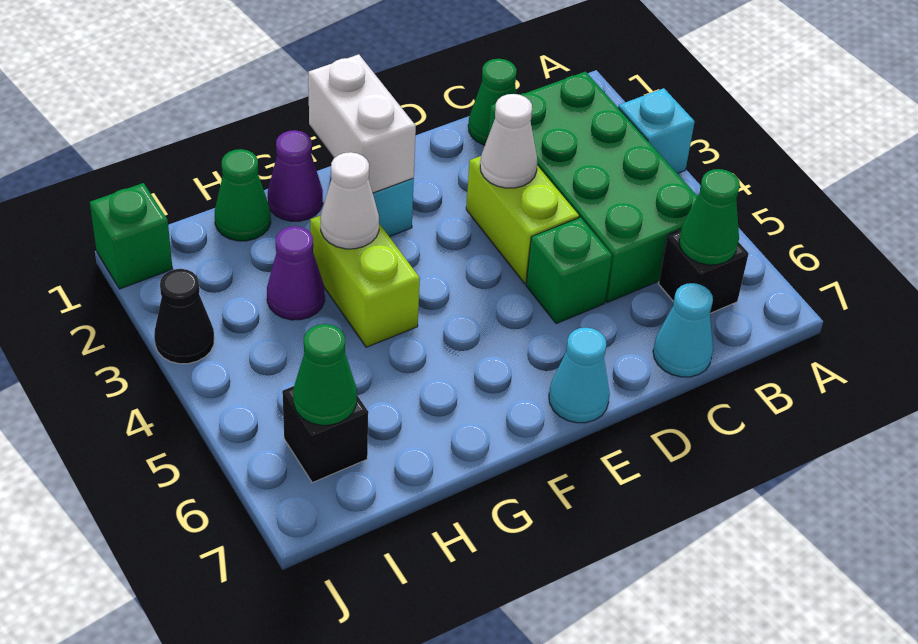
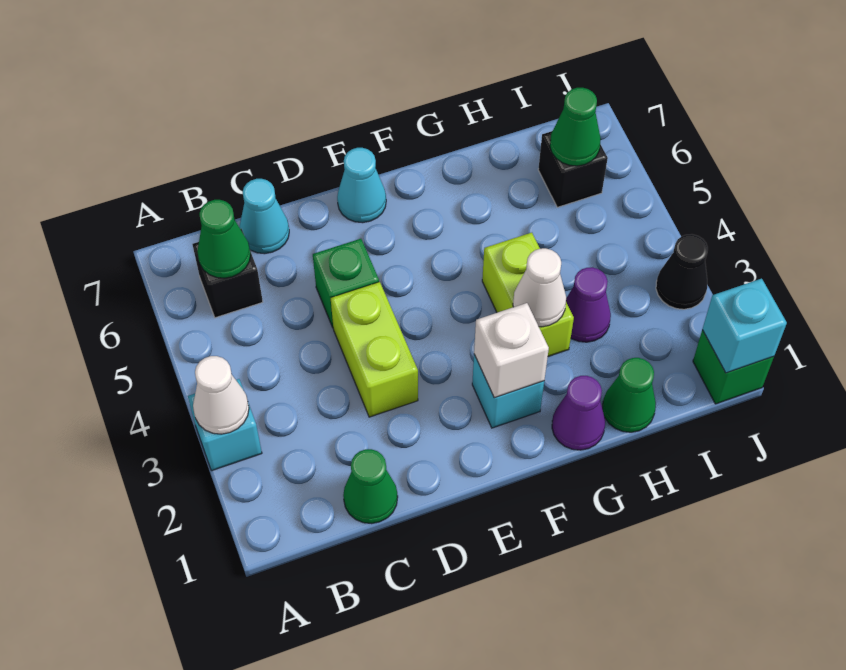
green 2x4 brick [488,72,698,303] -> none
white 1x1 cone [480,94,538,188] -> white 1x1 cone moved to [193,356,249,434]
white 1x2 brick [308,54,416,193] -> white 1x1 brick [474,303,549,398]
none -> cyan 1x1 brick [702,279,787,373]

